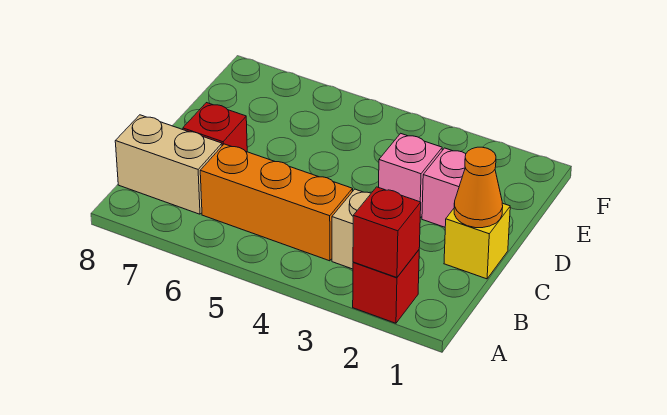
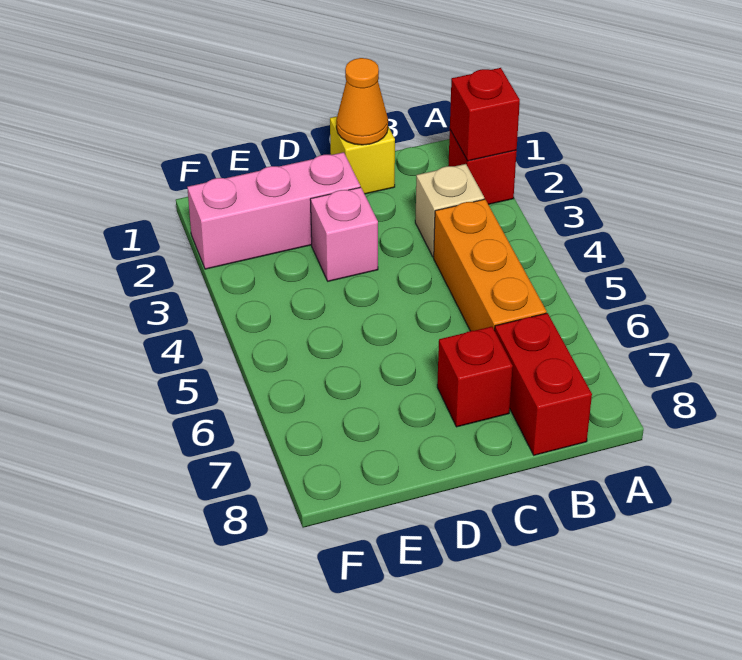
tan 1x2 brick [115,115,222,214] -> red 1x2 brick [495,313,592,455]
pink 1x1 brick [422,148,466,227] -> pink 1x3 brick [187,152,360,269]

